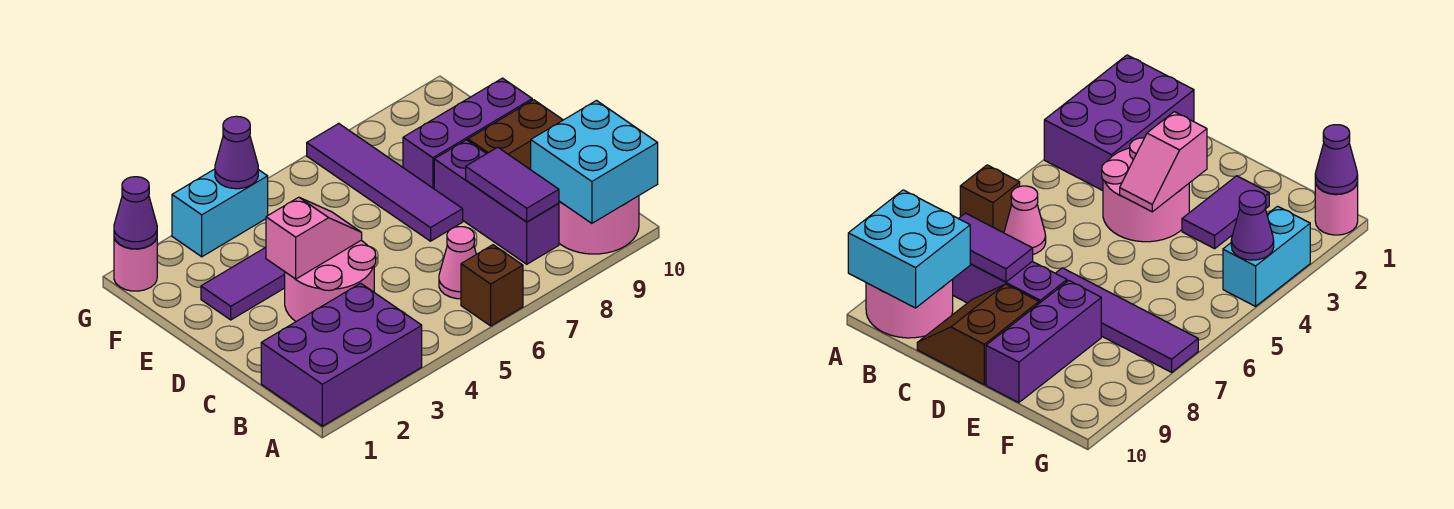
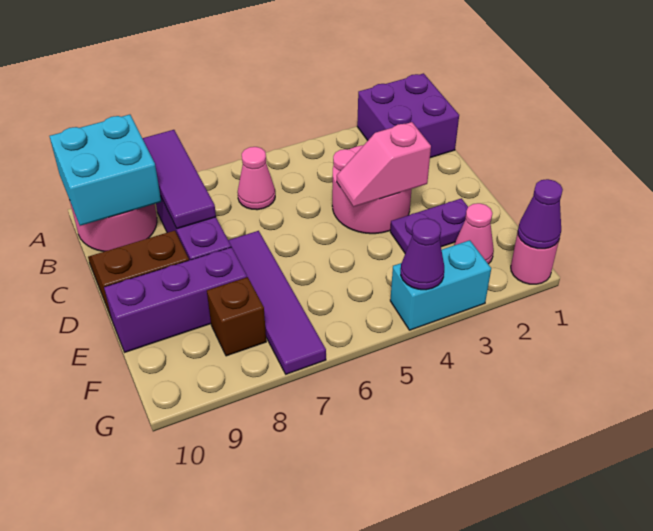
purple 2x3 brick [261,283,422,426] -> purple 2x2 brick [357,73,459,158]
brown 1x1 brick [461,245,523,326] -> brown 1x1 brick moved to [207,277,266,356]
purple 1x2 tile [466,147,559,222] -> purple 1x3 tile [142,130,216,229]
purple 1x2 tile [201,247,285,320] -> purple 1x2 plate [390,198,468,253]
none -> pink 1x1 cone [454,203,494,264]

